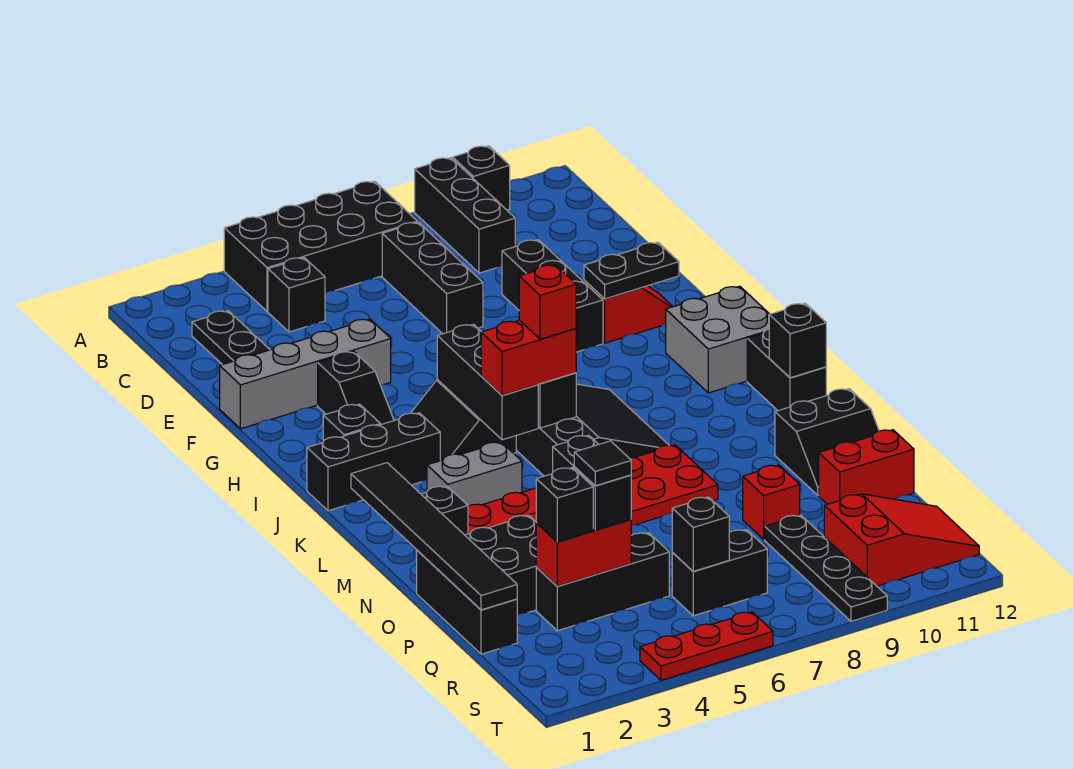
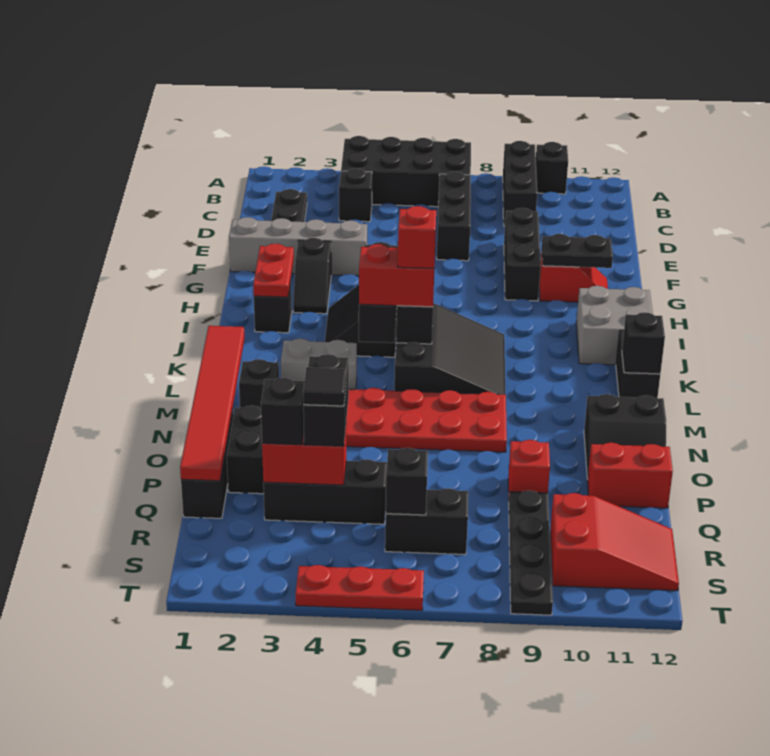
none -> red 1x2 plate [253,244,294,297]
black 1x3 brick [307,413,440,511] -> none
black 1x6 tile [351,463,517,610] -> red 1x6 tile [180,326,245,481]

